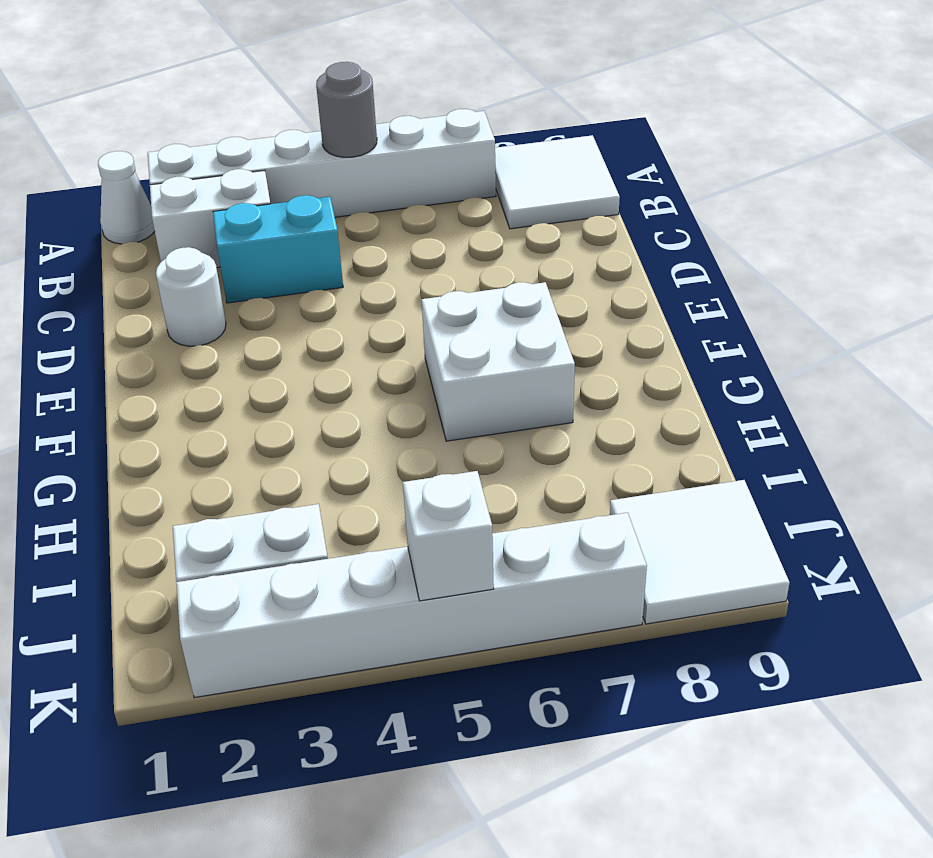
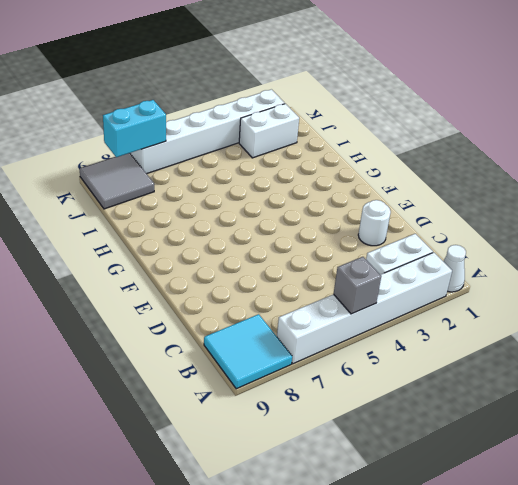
grey 1x1 round brick [316,62,377,157] -> grey 1x1 brick [333,257,381,314]
white 2x2 tile [495,135,620,229] -> cyan 2x2 tile [204,314,292,389]
cyan 1x2 brick [213,195,343,303] -> cyan 1x2 brick moved to [103,100,166,157]
white 2x2 brick [422,282,575,441] -> none
white 2x2 tile [610,480,790,624] -> grey 2x2 tile [80,153,154,209]
white 1x1 brick [403,471,494,601] -> none

